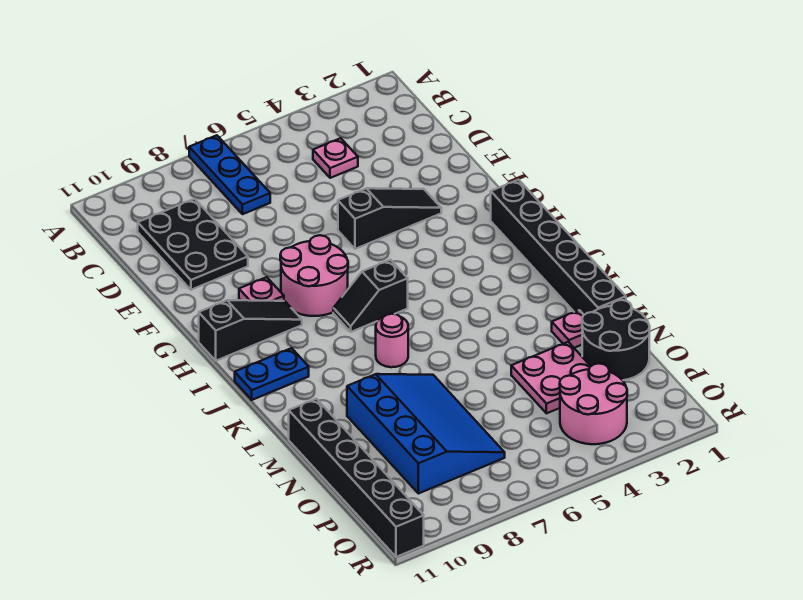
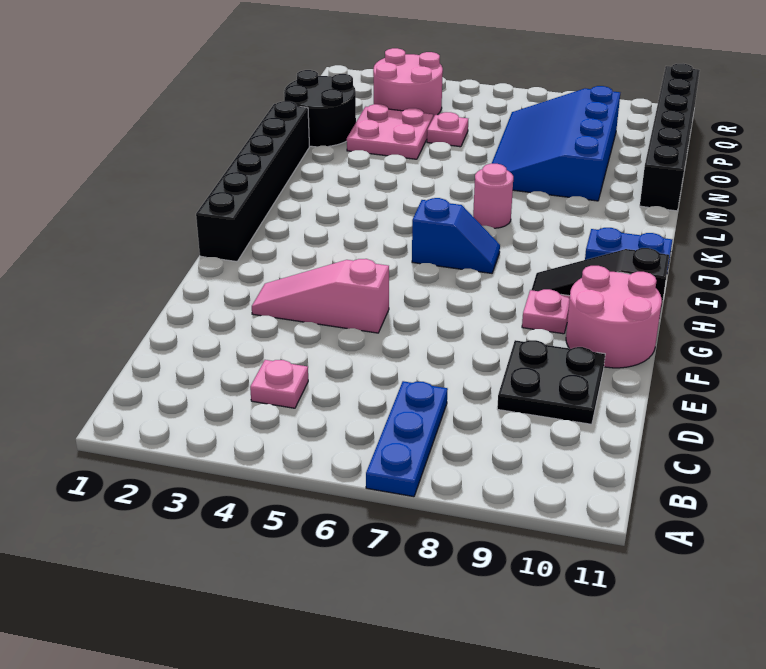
black 2x3 plate [138,199,248,290] -> black 2x2 plate [497,340,605,424]
black 1x3 slope [338,188,441,249] -> pink 1x3 slope [252,259,389,333]
pink 2x2 round brick [280,235,348,316] -> pink 2x2 round brick moved to [566,266,662,368]
black 1x2 slope [333,260,408,332] -> blue 1x2 slope [412,198,500,273]
pink 1x1 plate [552,310,584,348] -> pink 1x1 plate moved to [427,112,468,147]

